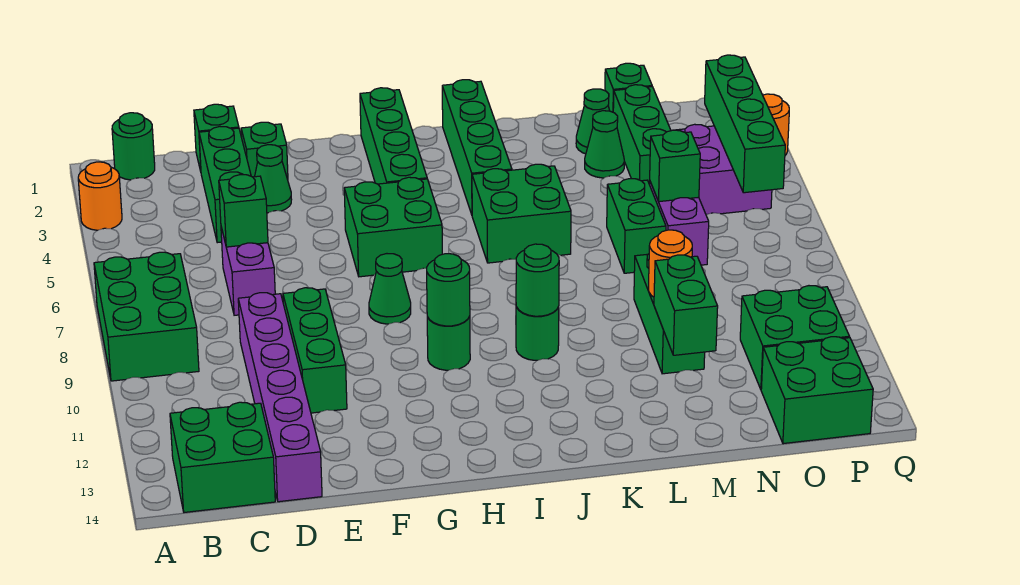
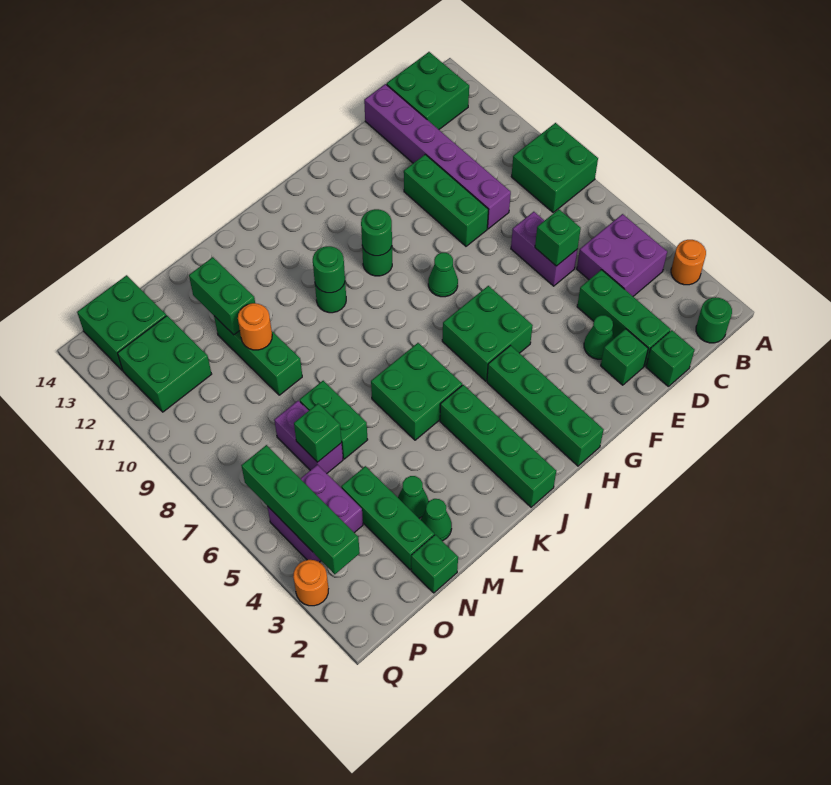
green 2x3 brick [94,252,199,381] -> green 2x2 brick [511,123,598,212]
none -> purple 2x2 brick [577,214,667,296]

